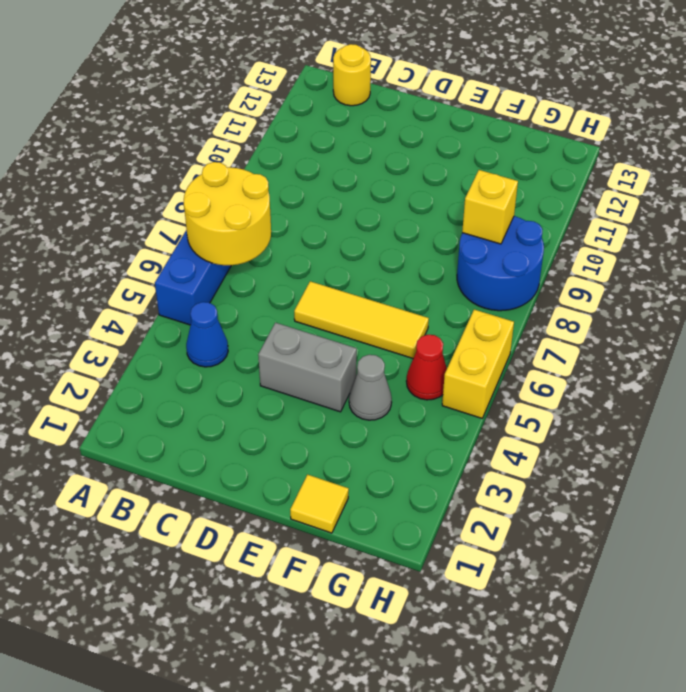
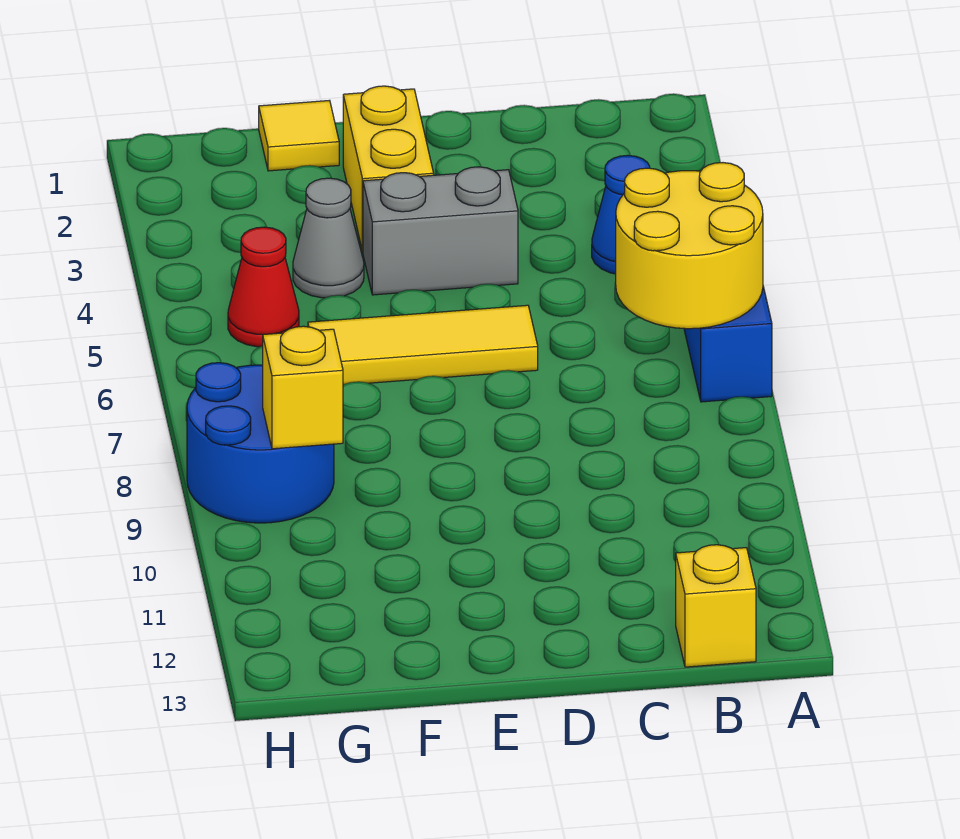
yellow 1x1 round brick [333,44,371,106] -> yellow 1x1 brick [676,545,756,667]
yellow 1x2 brick [442,310,514,418] -> yellow 1x2 brick moved to [343,86,434,251]

